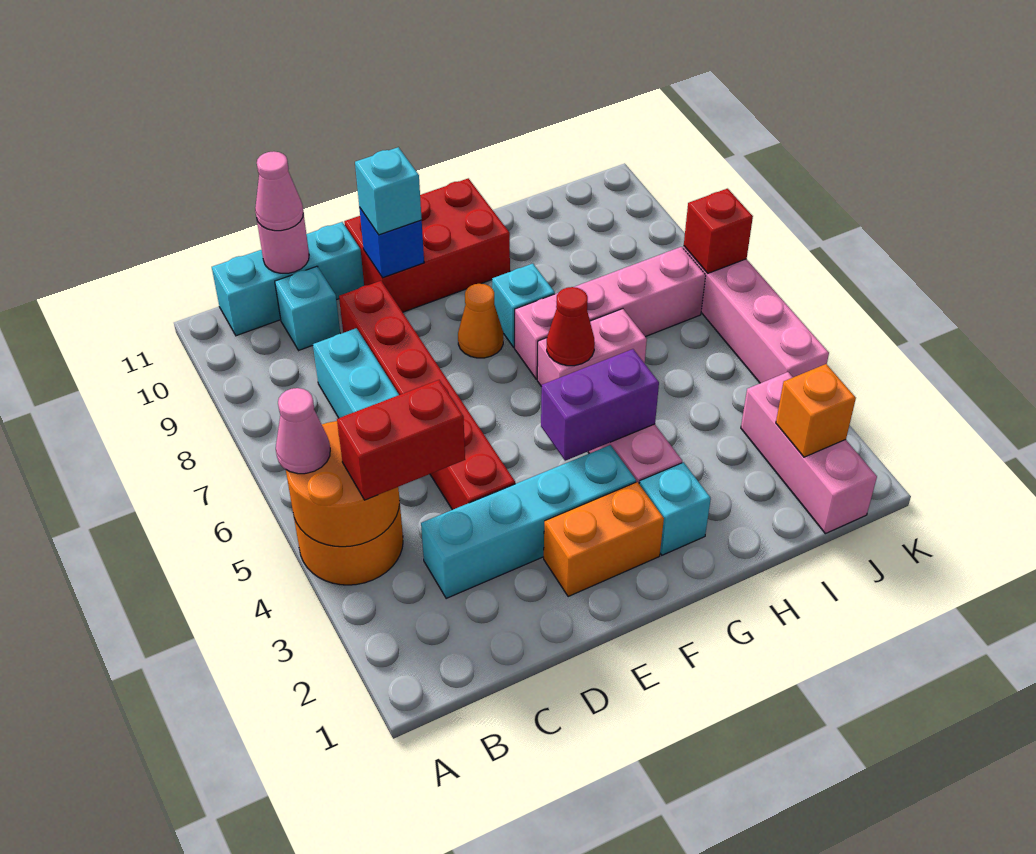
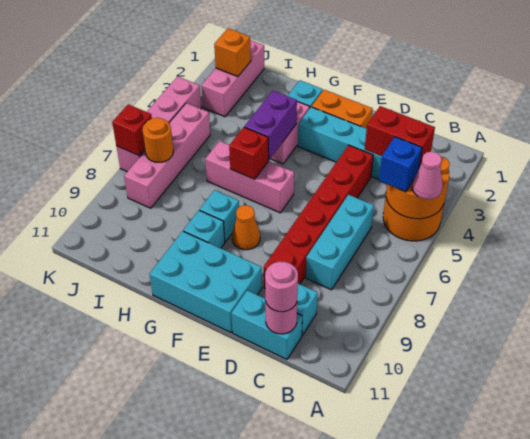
cyan 1x3 brick [212,222,364,336] -> cyan 1x2 brick [232,290,302,359]
pink 1x1 cone [255,151,303,231] -> pink 1x1 round brick [265,262,298,312]
red 2x3 brick [344,178,510,312] -> cyan 2x3 brick [150,231,262,333]
blue 1x1 brick [359,207,424,278] -> blue 1x1 brick moved to [379,137,422,192]
cyan 1x1 brick [355,147,422,235] -> cyan 1x1 brick moved to [183,210,225,248]
purple 1x2 brick [541,349,659,461] -> purple 1x2 brick turned to [244,91,297,160]
pink 1x2 brick [537,309,647,387] -> pink 1x3 brick [205,141,294,213]
red 1x1 cone [547,287,595,366] -> red 1x1 brick [229,127,269,179]
pink 1x4 brick [515,247,706,379] -> pink 1x4 brick turned to [124,103,210,208]
none -> orange 1x1 round brick [142,118,173,162]

